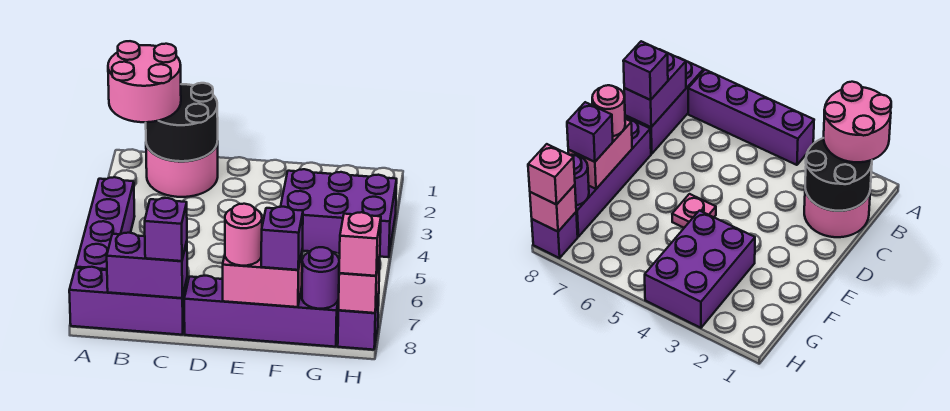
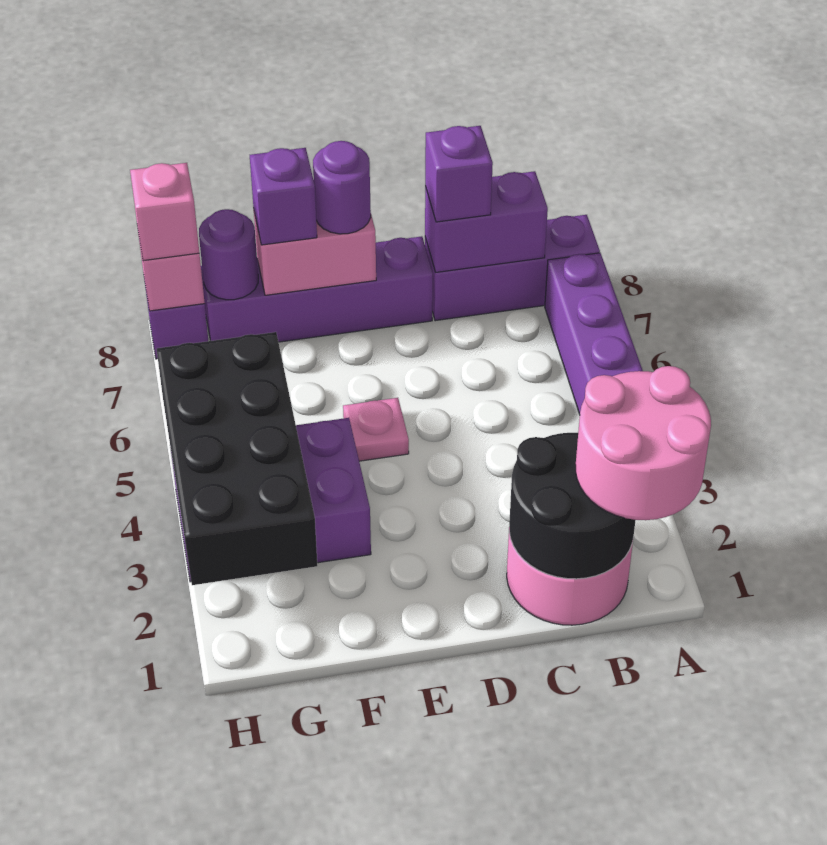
pink 1x1 round brick [225,204,262,266] -> purple 1x1 round brick [313,141,371,234]
none -> black 2x4 brick [157,332,317,585]

